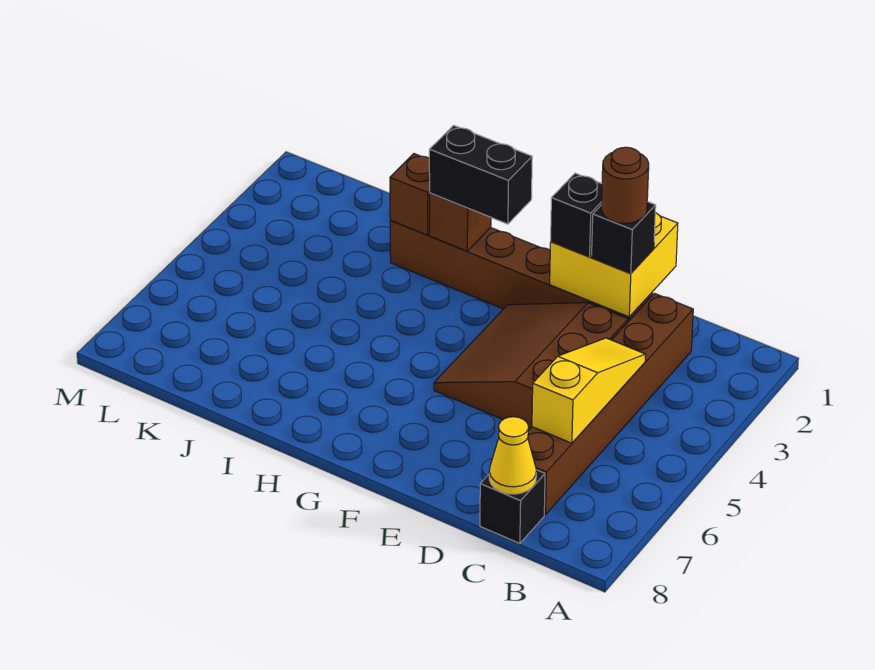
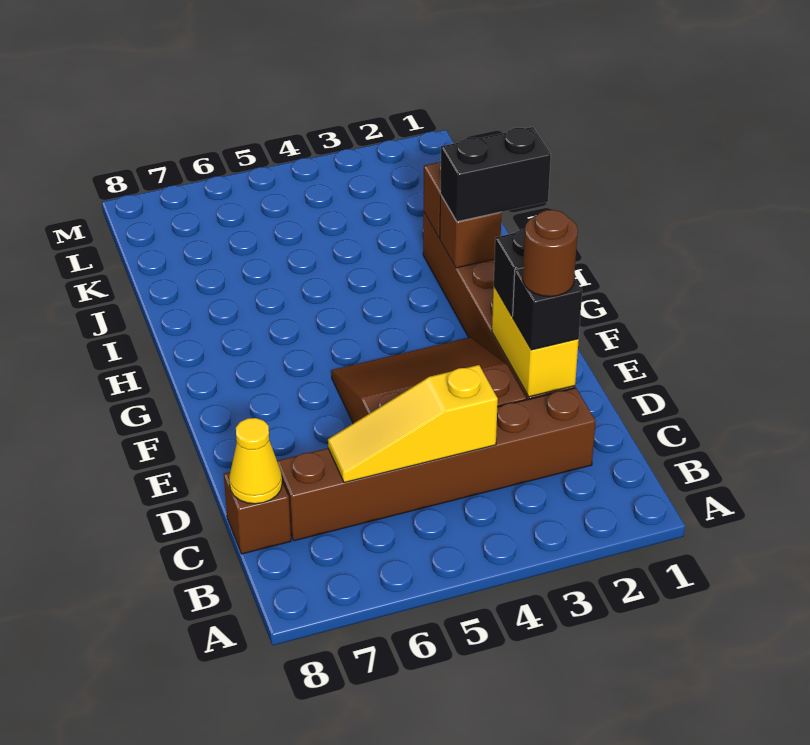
yellow 1x3 slope [532,338,646,443] -> yellow 1x3 slope turned to [328,365,498,483]
black 1x1 brick [480,470,545,543] -> brown 1x1 brick [224,472,291,554]
yellow 2x2 brick [550,213,678,317] -> yellow 1x2 brick [492,287,579,397]
black 1x2 brick [429,125,532,224] -> black 1x2 brick turned to [440,127,551,222]

